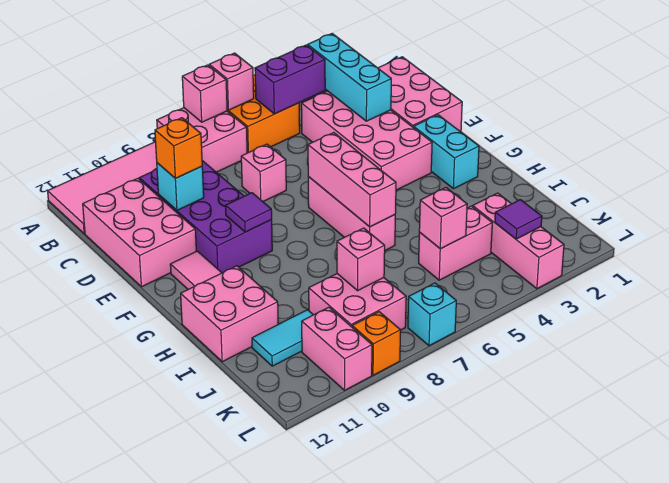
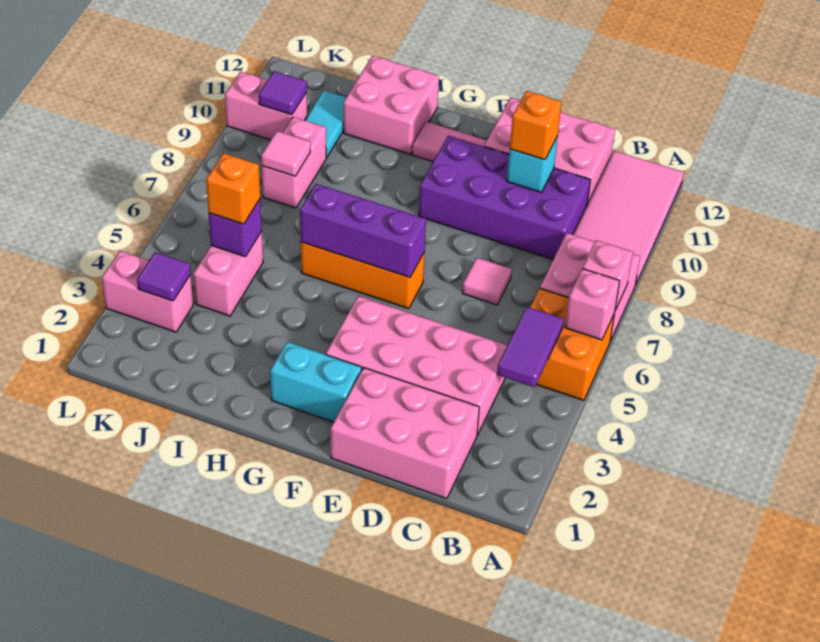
cyan 1x3 brick [308,34,391,121] -> none
purple 1x2 brick [255,45,325,114] -> purple 1x2 tile [497,307,564,387]
pink 1x1 brick [241,144,286,201] -> pink 1x1 tile [462,258,512,305]
pink 1x3 brick [308,177,395,250] -> orange 1x3 brick [301,242,425,309]
pink 1x3 brick [308,133,396,227] -> purple 1x3 brick [300,184,426,277]
purple 1x1 tile [226,193,272,232] -> purple 1x1 tile moved to [259,71,307,115]
pink 1x3 brick [473,193,564,289] -> pink 1x2 brick [102,251,193,332]
pink 1x1 brick [419,188,467,249] -> purple 1x1 brick [209,199,262,257]
pink 2x2 brick [309,274,406,330] -> pink 1x2 brick [262,117,326,208]
pink 1x1 brick [337,228,385,291] -> pink 1x1 tile [261,131,310,176]
cyan 1x1 brick [408,283,456,346] -> none
orange 1x1 brick [352,312,401,375] -> orange 1x1 brick moved to [206,153,260,224]

